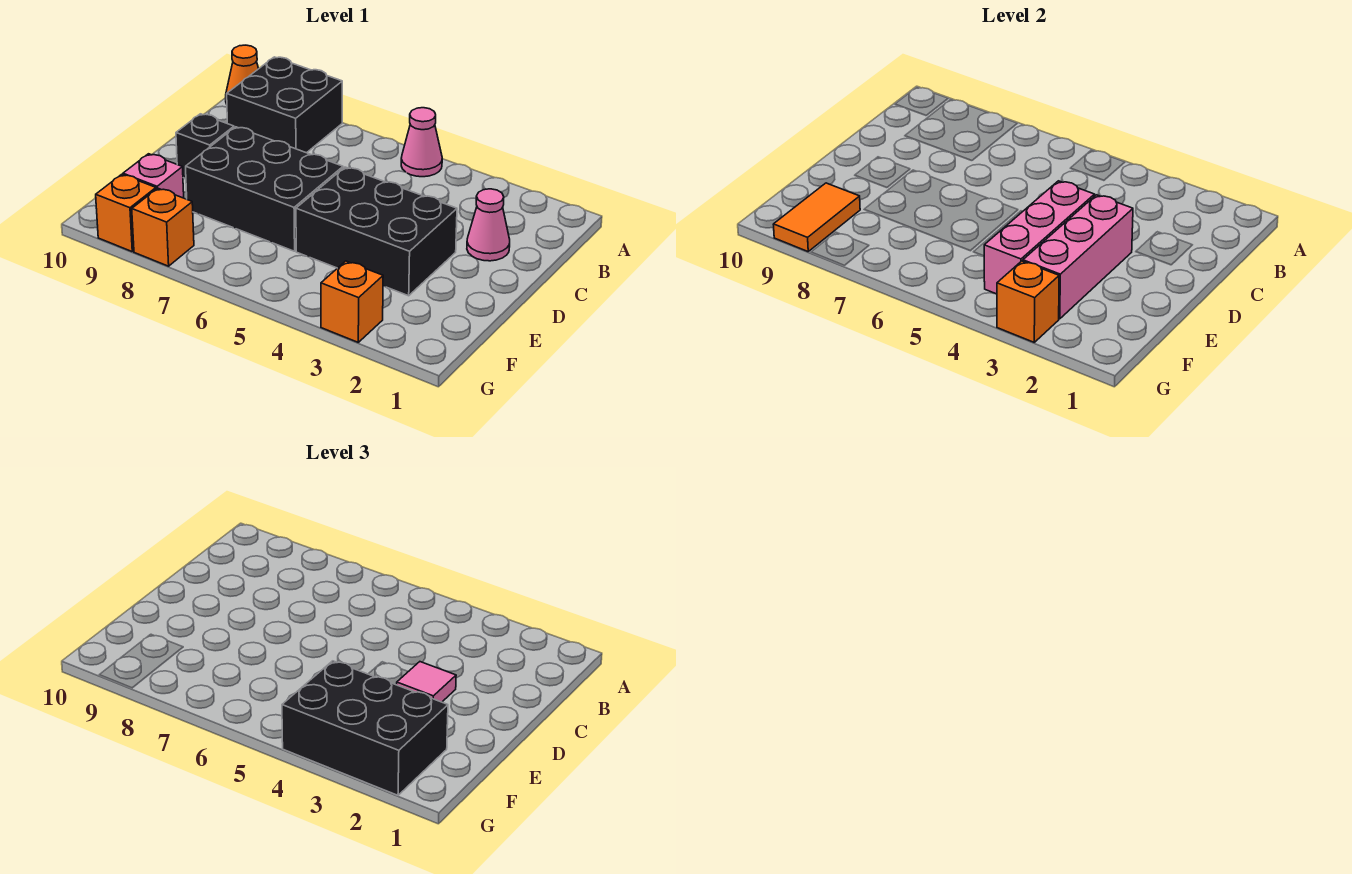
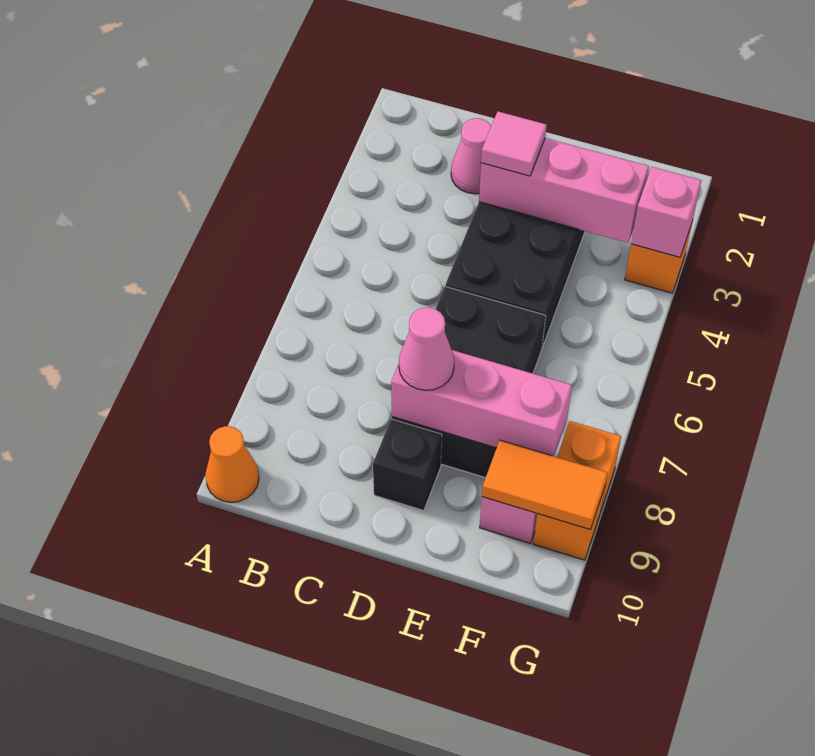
pink 1x1 cone [401,108,442,177] -> pink 1x1 cone moved to [399,308,454,390]
black 2x2 brick [227,57,342,153] -> none
pink 1x3 brick [984,181,1095,294] -> pink 1x3 brick moved to [391,350,572,456]
black 2x3 brick [282,661,448,795] -> none
orange 1x1 brick [997,261,1059,342] -> pink 1x1 brick [631,167,701,257]

